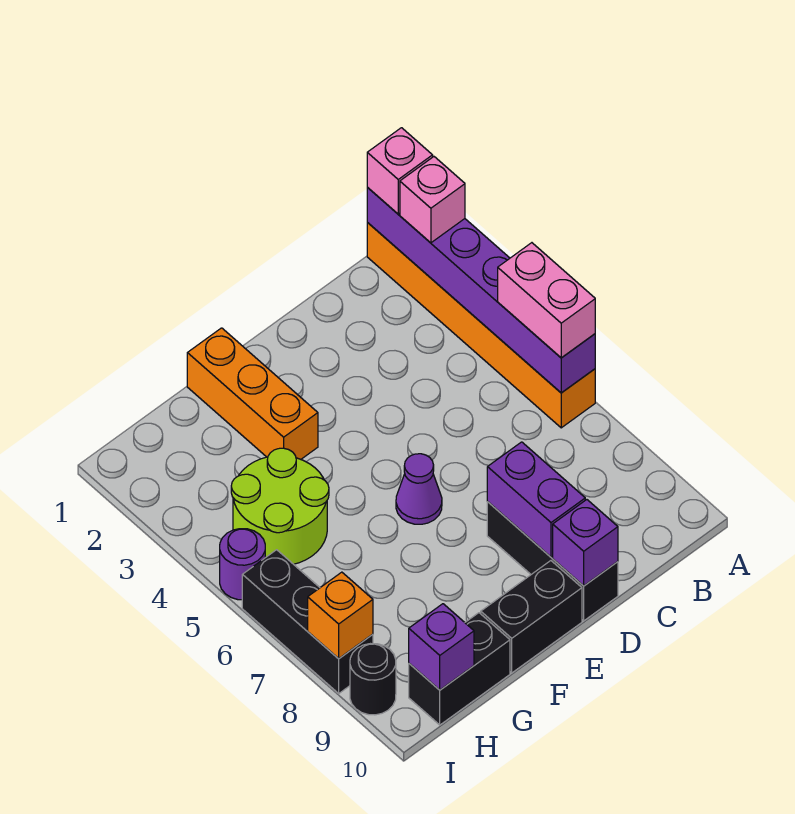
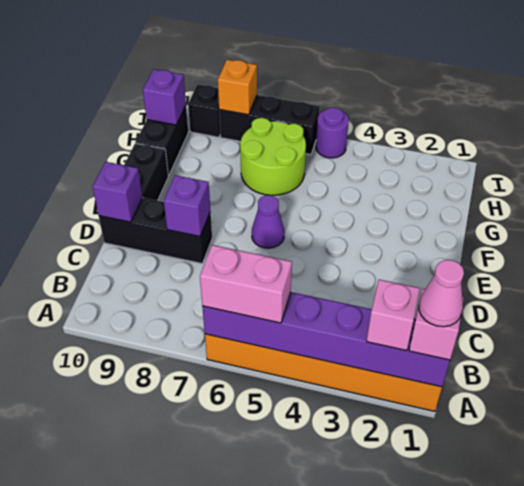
none -> pink 1x1 cone [419,260,464,327]
purple 1x2 brick [487,442,585,557] -> purple 1x1 brick [164,175,210,236]
orange 1x3 brick [187,328,318,459] -> none
lime 2x2 round brick [231,448,329,564] -> lime 2x2 round brick moved to [240,118,306,195]
black 1x1 round brick [350,644,396,715] -> black 1x1 brick [188,84,220,137]

